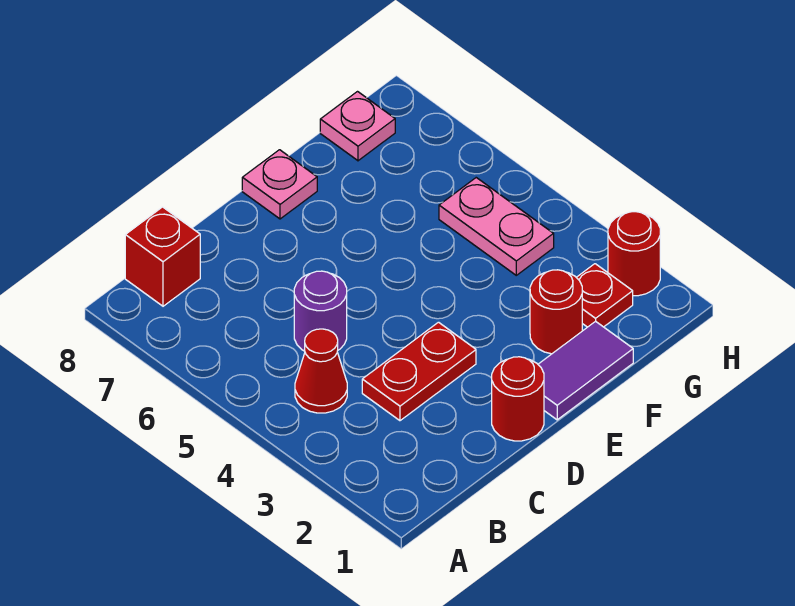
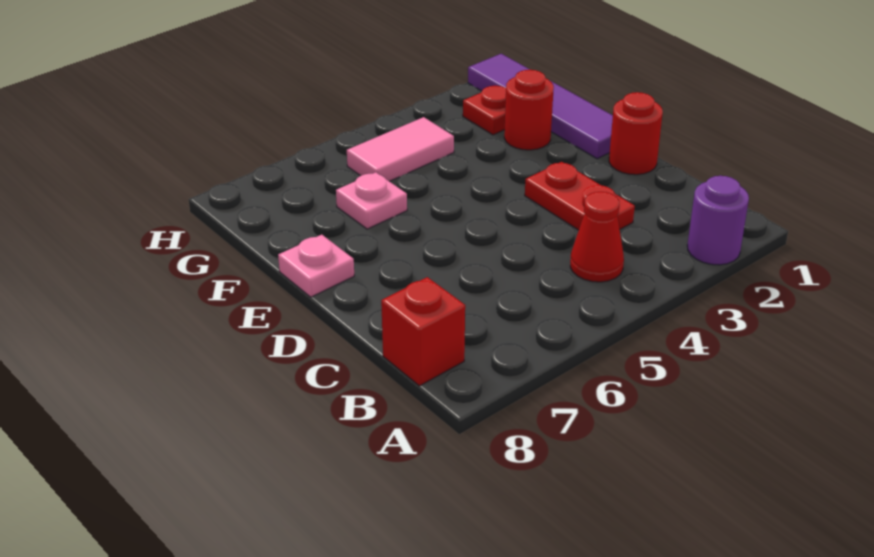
purple 1x1 round brick [294,271,347,351] -> purple 1x1 round brick moved to [687,176,749,265]
purple 1x2 tile [538,321,633,420] -> purple 1x4 tile [468,54,613,159]
pink 1x2 plate [439,178,554,275] -> pink 1x2 tile [347,117,454,181]
pink 1x1 plate [320,92,395,161] -> pink 1x1 plate moved to [336,172,407,229]
red 1x1 round brick [608,212,660,296] -> none

